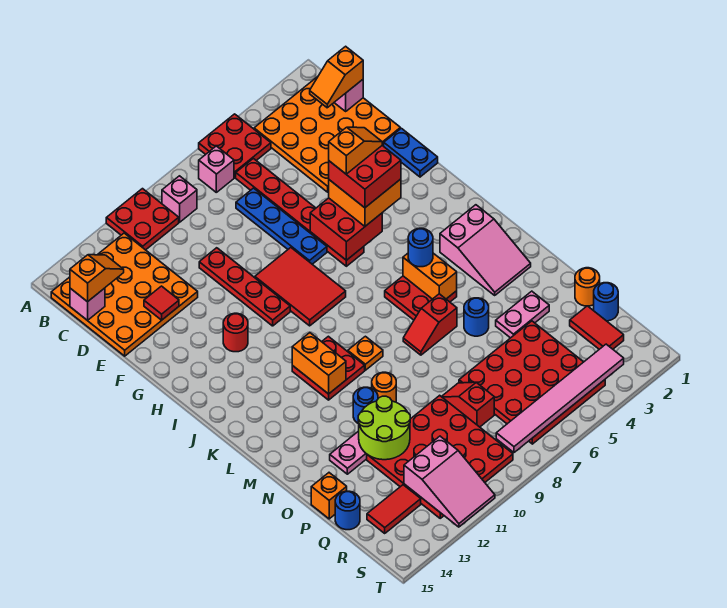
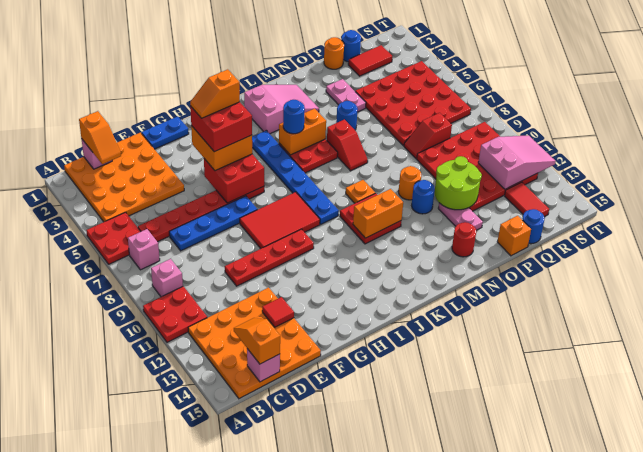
orange 1x2 slope [329,127,382,174] -> orange 1x2 slope turned to [190,69,240,118]
red 1x1 round brick [223,313,248,352] -> red 1x1 round brick moved to [452,222,476,257]
none -> blue 1x6 plate [252,130,339,224]
pink 1x6 tile [496,344,624,452] -> none

